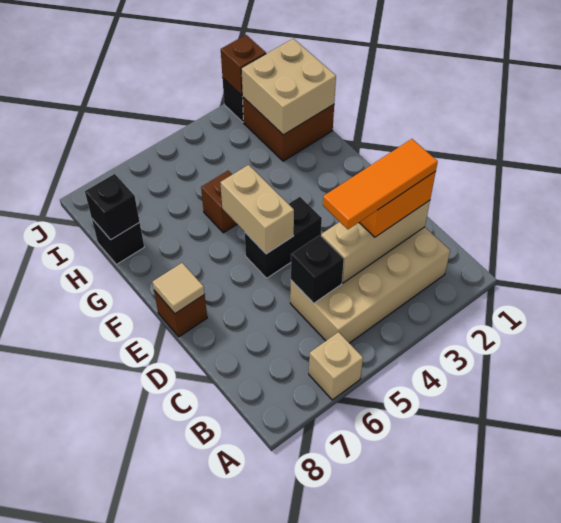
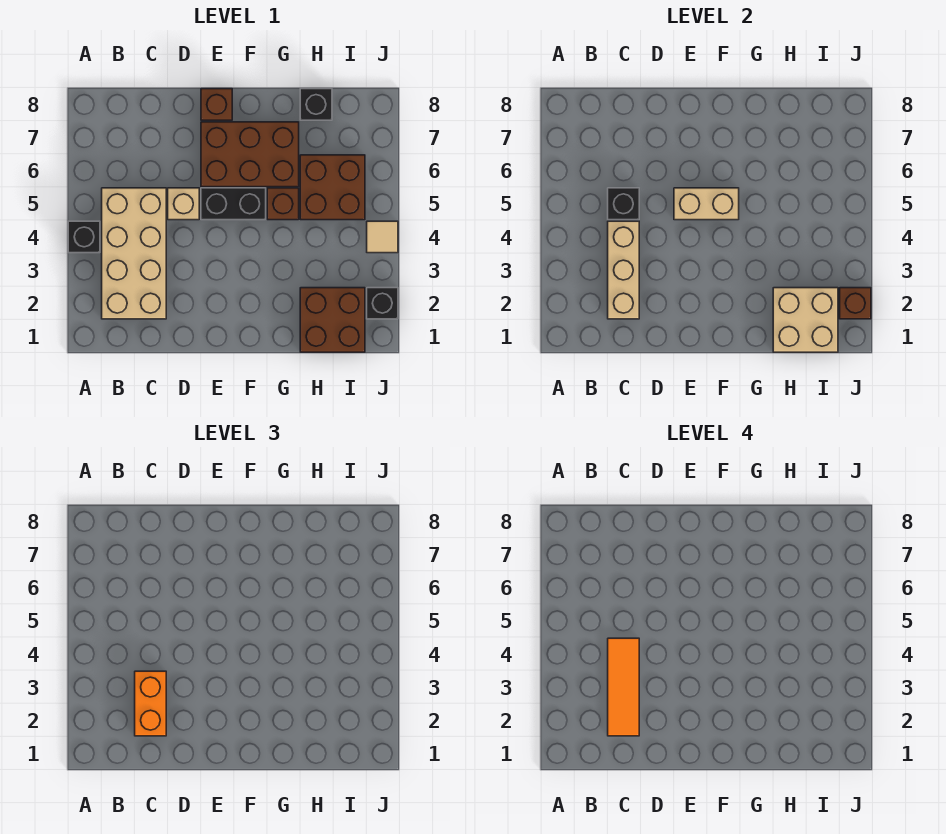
tan 1x1 brick [309,332,363,400] -> tan 1x1 brick moved to [168,188,199,220]
black 1x2 brick [245,197,322,278] -> black 1x2 brick turned to [201,188,266,220]
none -> brown 2x3 brick [201,122,299,187]
tan 1x1 tile [152,263,205,314] -> tan 1x1 tile moved to [367,221,398,253]
none -> brown 2x2 brick [300,155,365,220]
black 1x1 brick [85,174,140,240] -> black 1x1 brick moved to [68,221,100,253]

